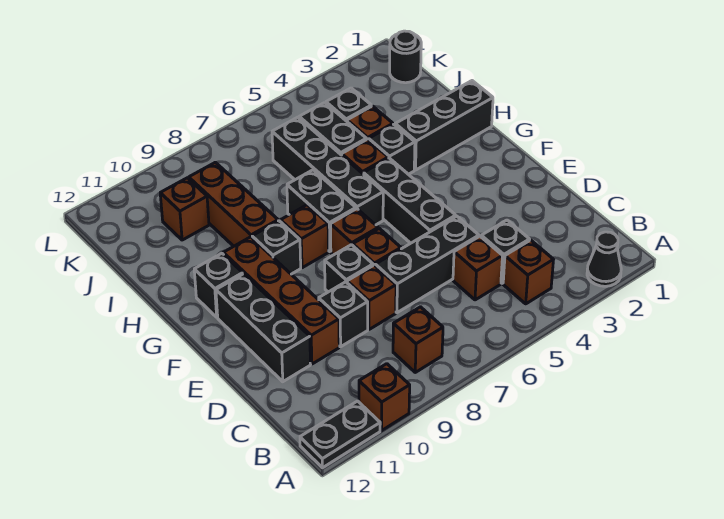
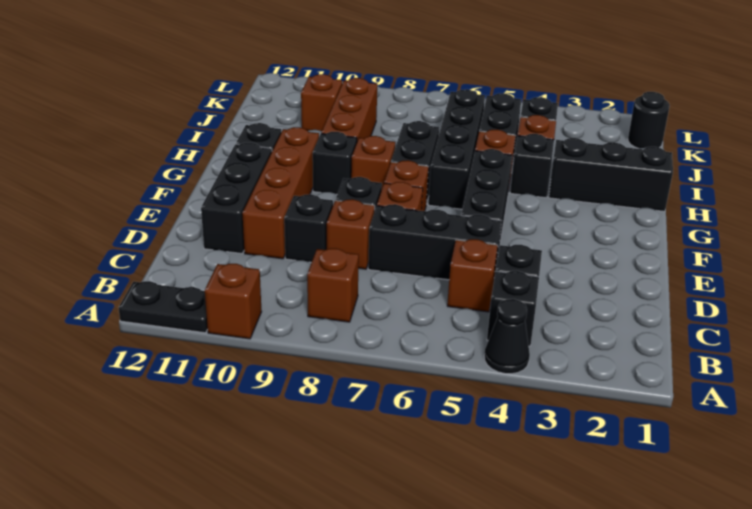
black 1x1 cone [587,232,621,286] -> black 1x1 cone moved to [484,299,530,374]
brown 1x1 brick [503,240,553,304] -> black 1x1 brick [487,271,539,346]

